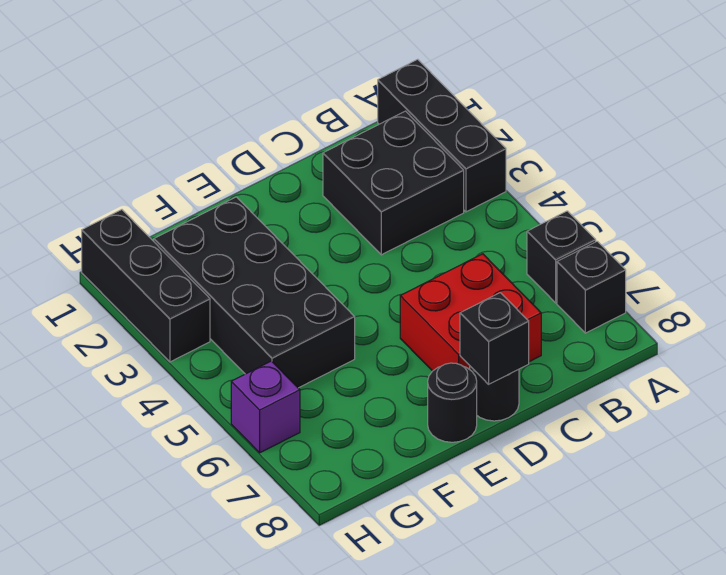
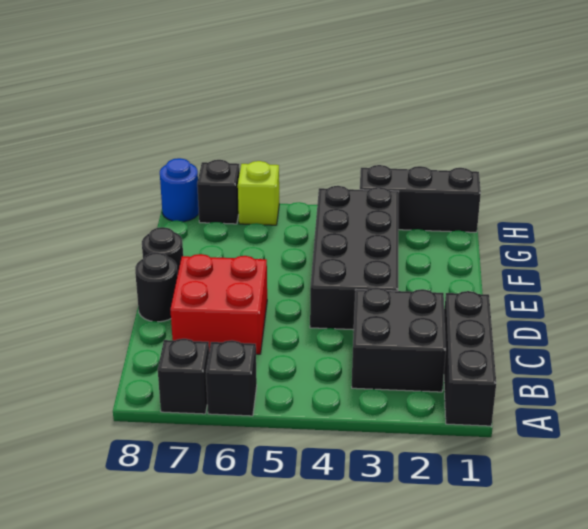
black 1x3 brick [378,59,506,212] -> black 1x3 brick turned to [444,291,496,426]
black 1x1 brick [460,293,529,384] -> black 1x1 brick moved to [197,160,240,224]
black 2x4 brick [154,197,355,388] -> black 2x4 brick turned to [310,186,399,330]
purple 1x1 brick [231,361,300,453] -> lime 1x1 brick [238,161,279,225]
none -> blue 1x1 round brick [160,158,199,222]

